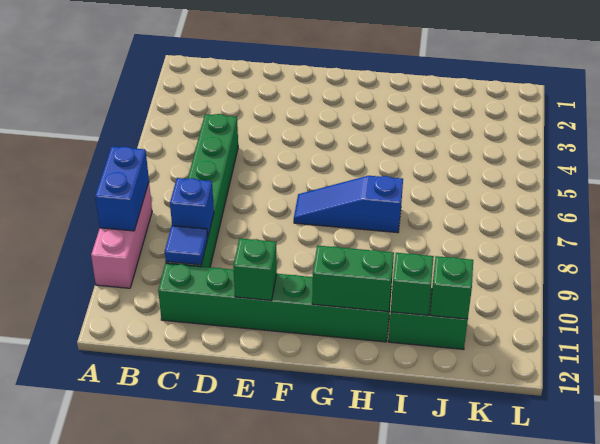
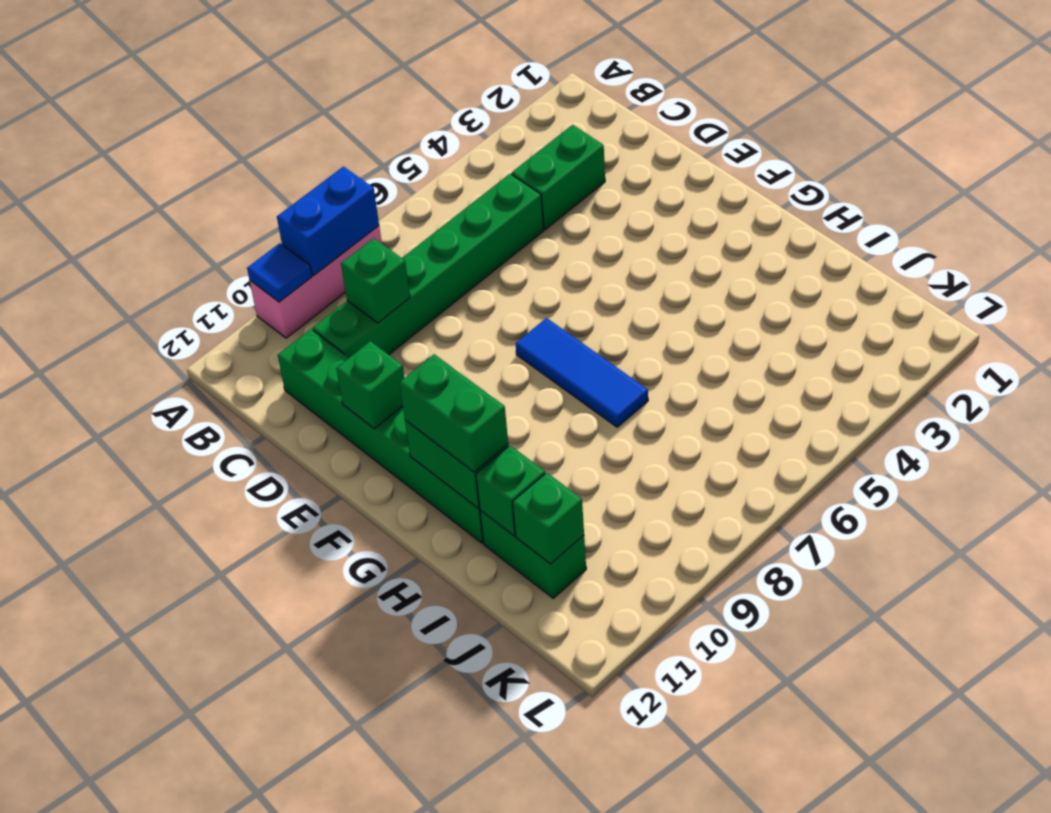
none -> green 1x2 brick [512,125,605,230]
blue 1x1 brick [170,178,214,237] -> green 1x1 brick [341,238,410,323]
blue 1x1 tile [165,226,208,265] -> blue 1x1 tile moved to [247,243,312,302]
blue 1x3 slope [294,176,403,233] -> blue 1x3 tile [516,318,648,427]
none -> green 1x2 brick [399,354,508,472]

